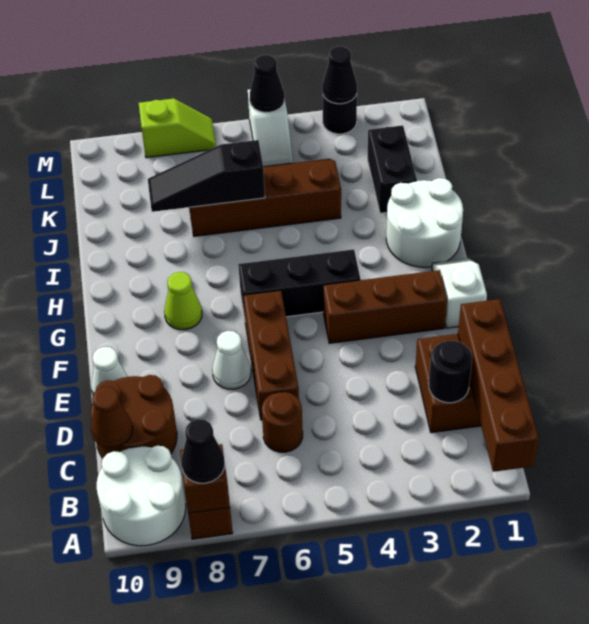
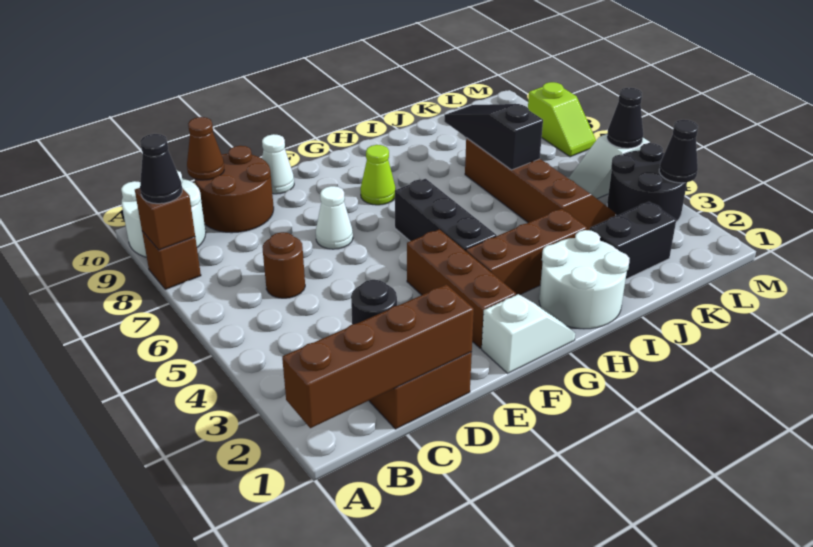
brown 1x3 brick [243,290,299,420] -> brown 1x3 brick moved to [466,209,587,295]
black 1x1 round brick [323,94,357,134] -> black 2x2 round brick [607,143,687,222]

